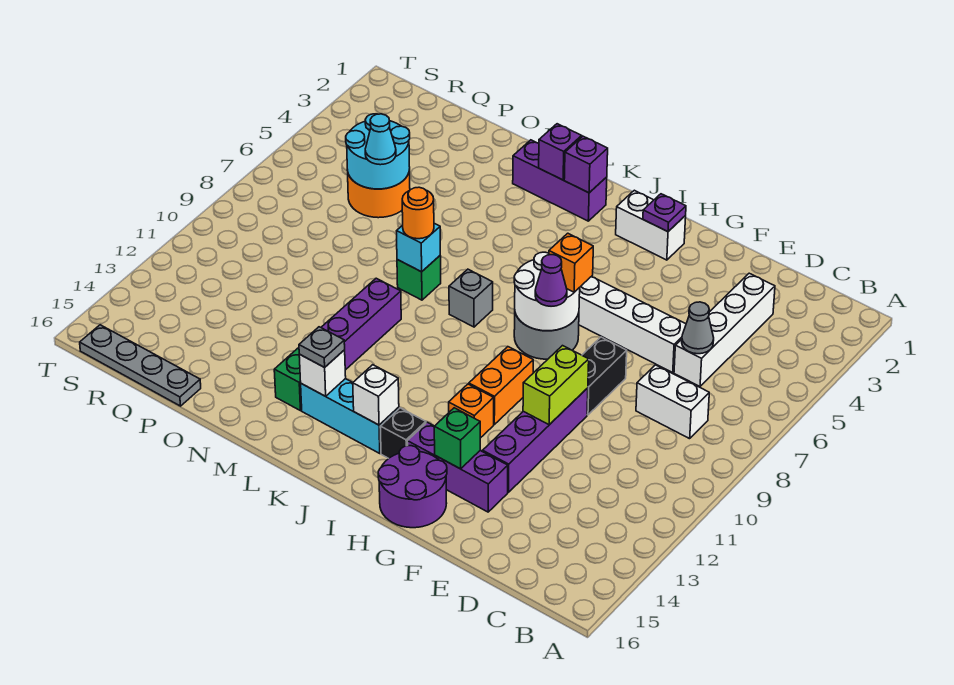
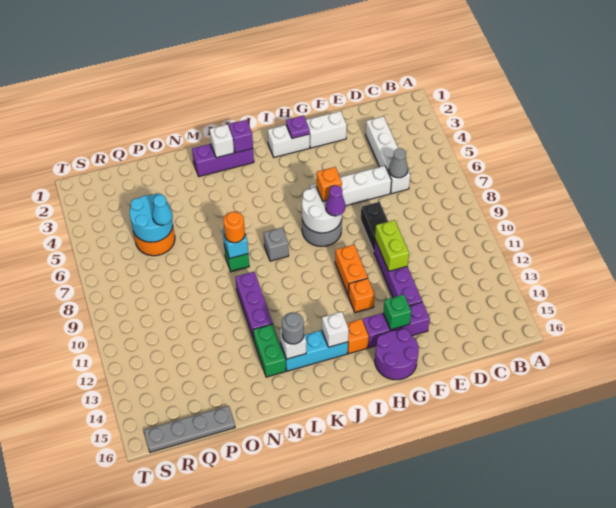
white 1x2 brick [636,365,709,439] -> white 1x2 brick moved to [306,111,347,148]
black 1x1 brick [380,408,426,459] -> orange 1x1 brick [347,319,369,354]
purple 1x1 brick [539,124,582,180] -> white 1x1 brick [209,124,234,158]
grey 1x1 plate [299,327,345,367] -> grey 1x1 round brick [282,312,304,344]

